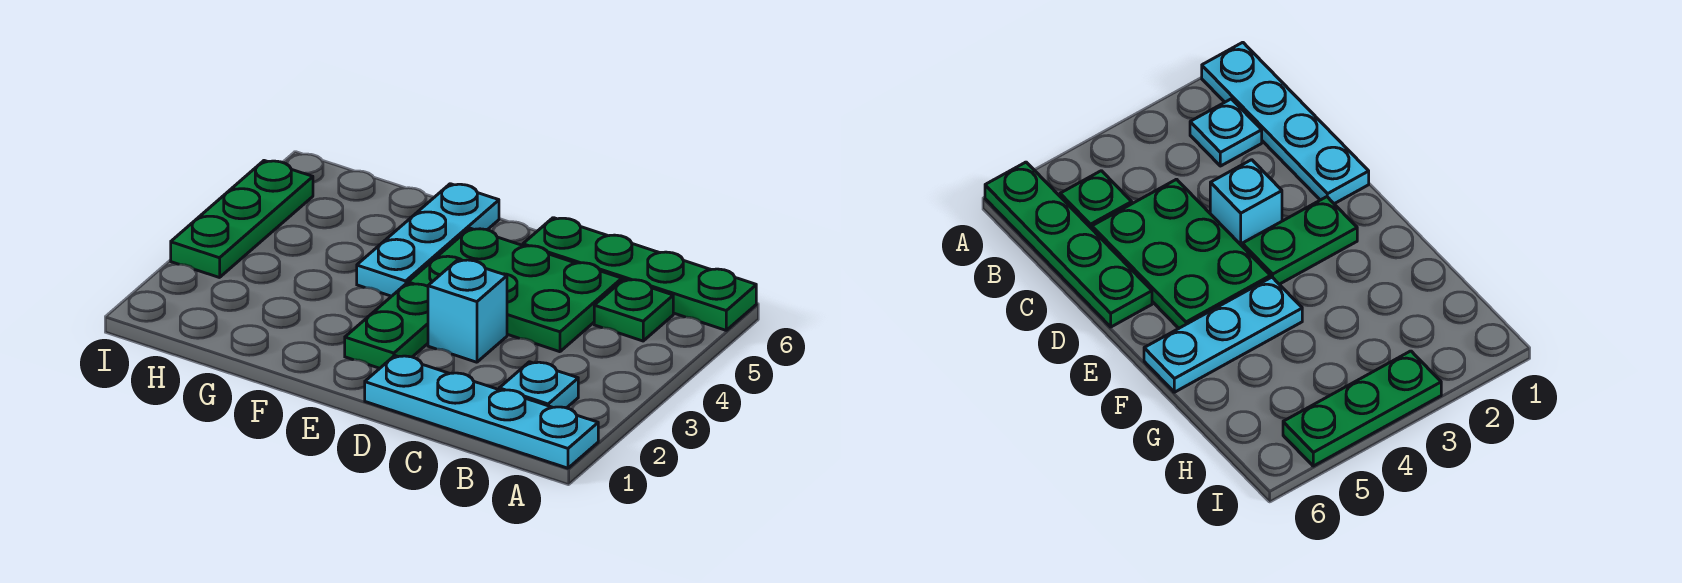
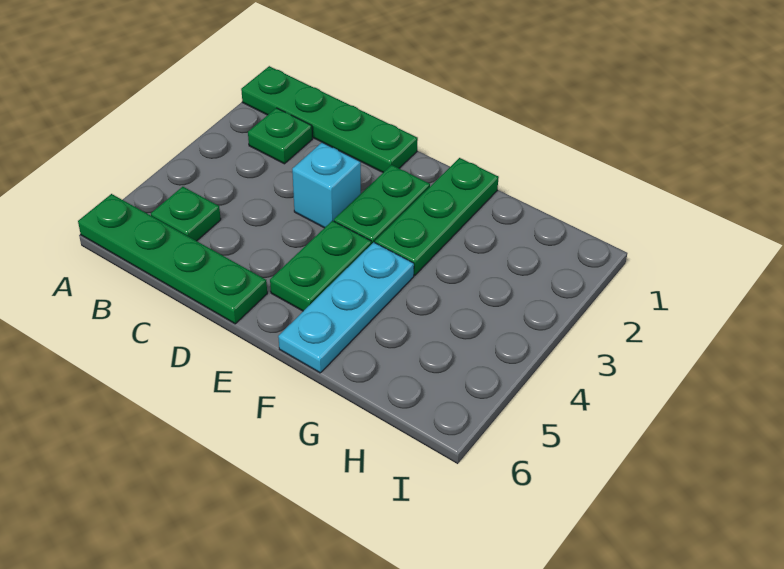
cyan 1x4 plate [365,356,598,468] -> green 1x4 plate [241,66,418,172]
cyan 1x1 plate [499,362,578,408] -> green 1x1 plate [248,108,312,164]
green 2x3 plate [408,228,622,352] -> green 1x2 plate [270,221,372,311]
green 1x3 plate [171,161,313,278] -> green 1x3 plate moved to [375,158,499,275]

